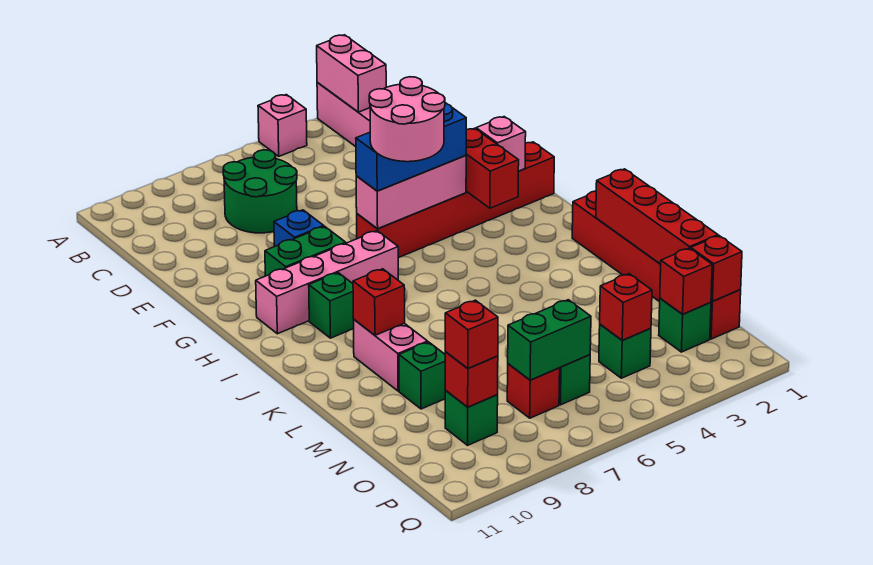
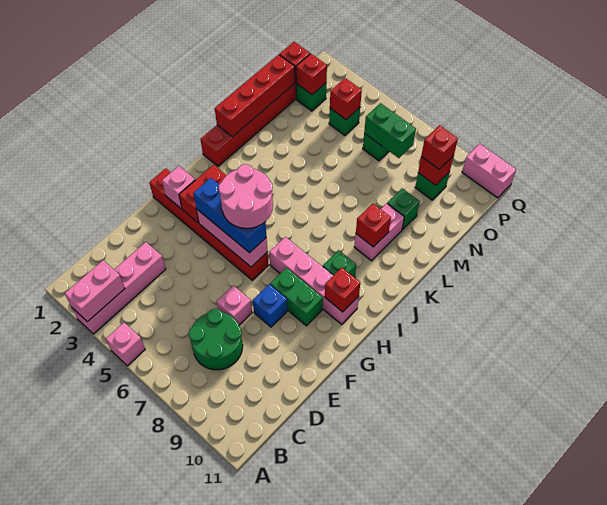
none -> pink 1x1 brick [217,286,252,325]
red 1x1 brick [507,364,560,418] -> red 1x1 brick moved to [325,268,360,312]
none -> pink 1x2 brick [462,144,516,198]

